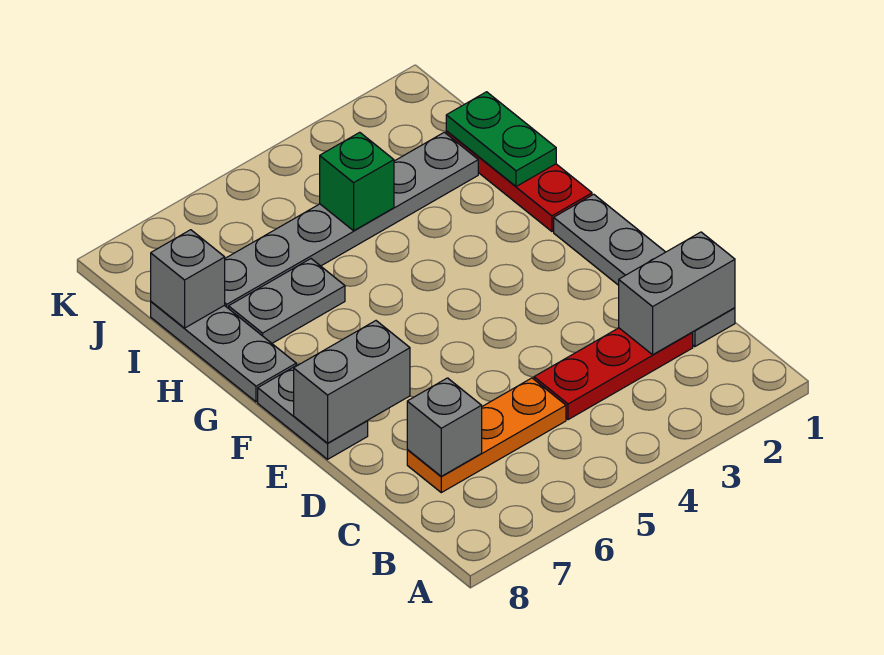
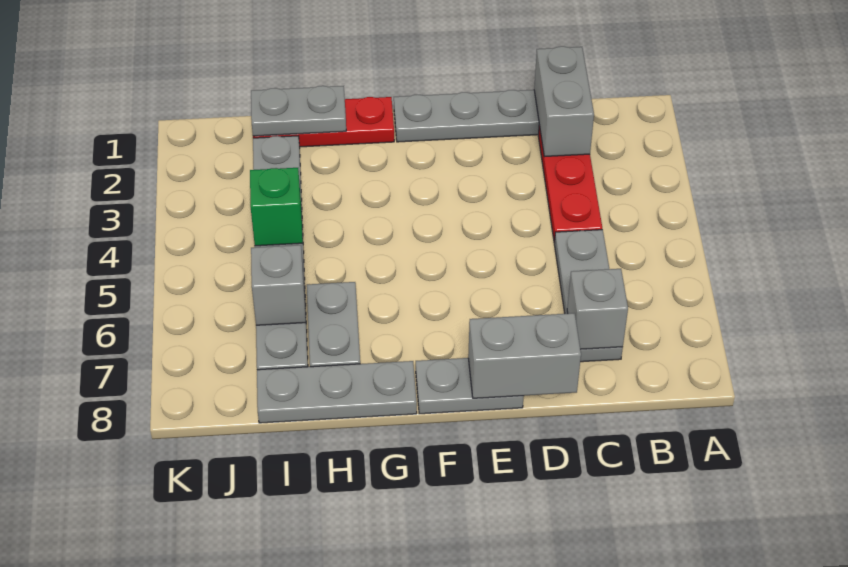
orange 1x3 plate [407,378,566,493] -> grey 1x3 plate [554,230,623,362]
grey 1x2 brick [294,321,410,443] -> grey 1x2 brick turned to [468,313,581,398]
green 1x2 plate [446,92,556,187] -> grey 1x2 plate [251,86,346,136]
grey 1x1 brick [151,230,225,328] -> grey 1x1 brick moved to [251,245,306,325]

